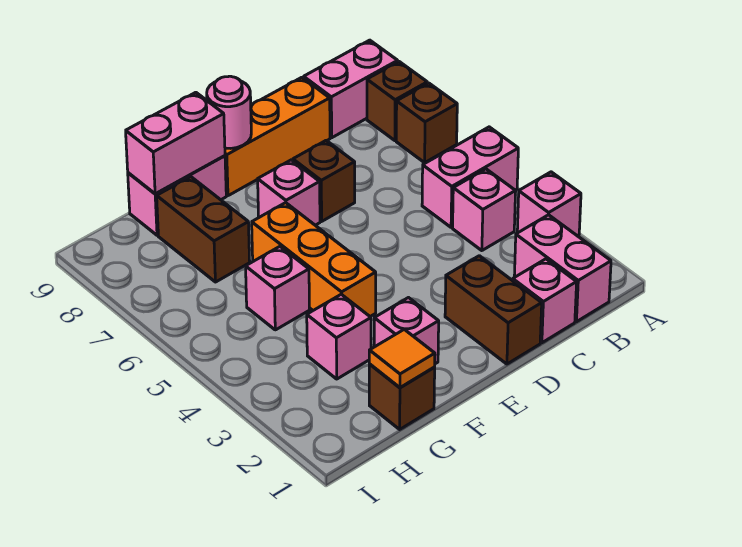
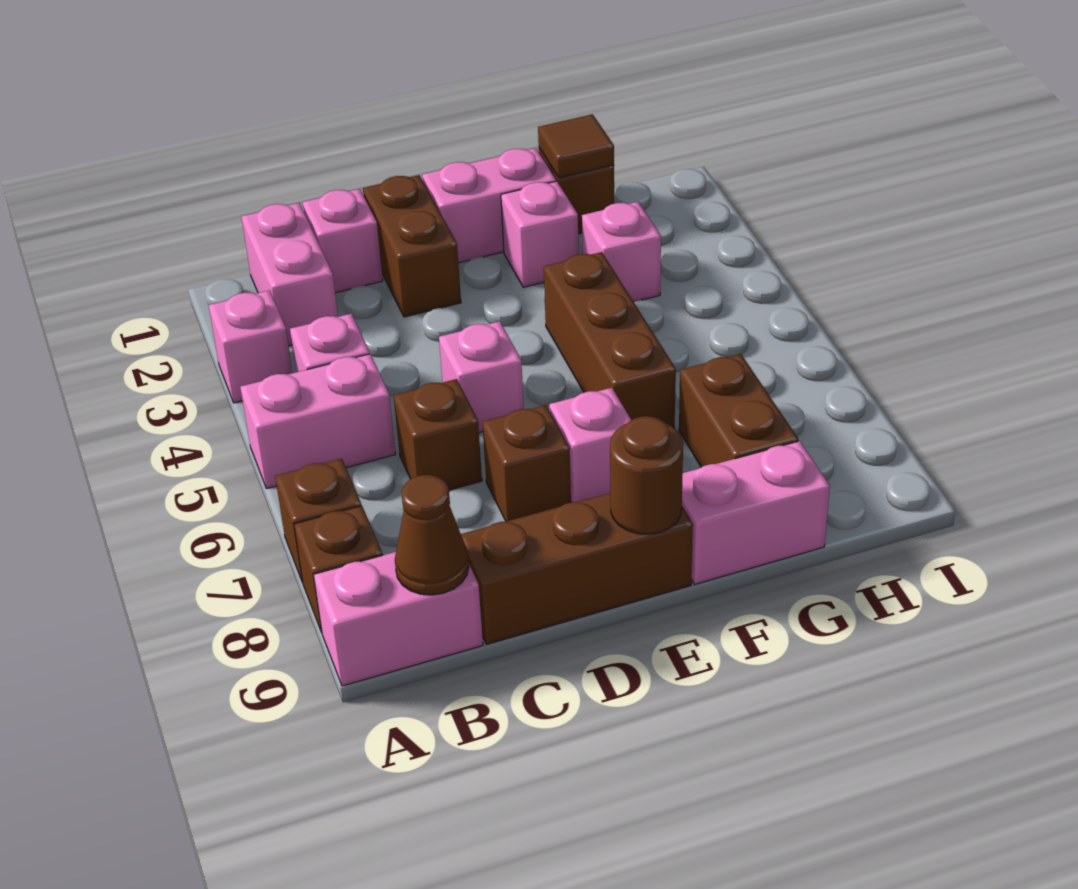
none -> brown 1x1 cone [395,475,469,595]
none -> brown 1x1 brick [394,379,482,490]
orange 1x3 brick [225,77,330,196] -> brown 1x3 brick [461,493,693,644]
pink 1x1 round brick [207,76,251,148] -> brown 1x1 round brick [610,416,683,534]
orange 1x3 brick [252,203,376,316] -> brown 1x3 brick [544,252,676,428]
pink 1x2 brick [126,92,225,194] -> pink 1x2 brick moved to [422,148,556,263]
orange 1x1 tile [369,329,435,387] -> brown 1x1 tile [538,114,614,178]
pink 1x1 brick [246,247,310,330] -> pink 1x1 brick moved to [439,321,524,433]

